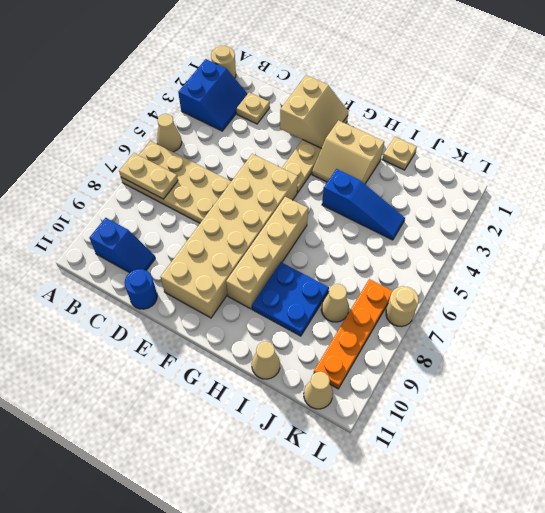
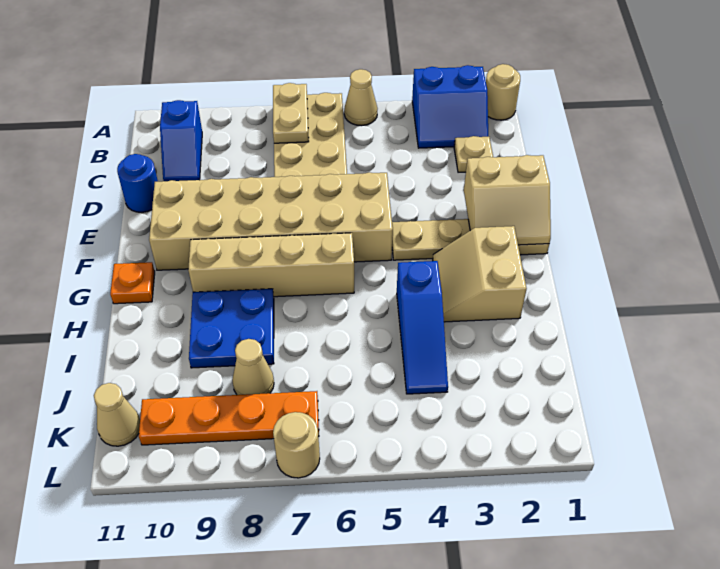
none -> orange 1x1 plate [110,262,155,304]
tan 1x1 plate [382,137,417,170] -> none
tan 1x1 cone [252,341,280,379] -> none

